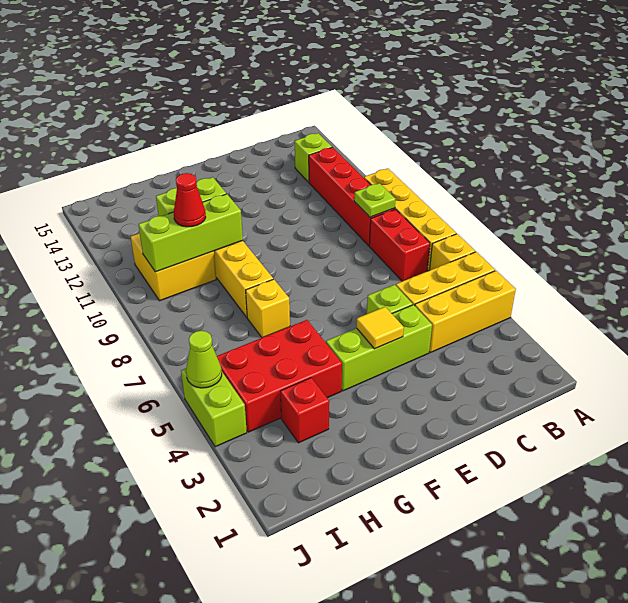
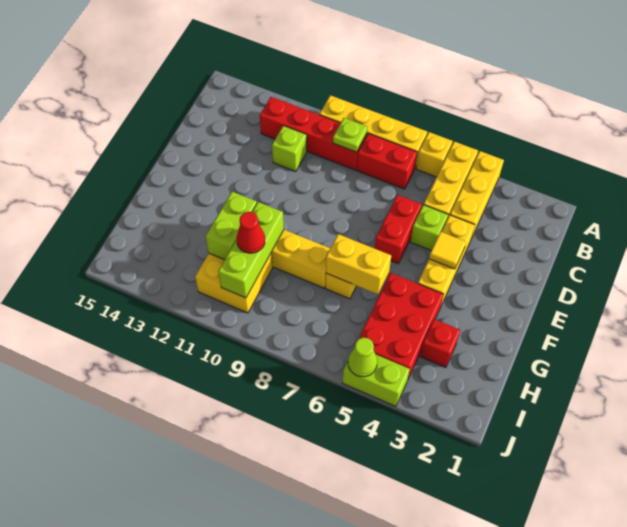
lime 1x1 brick [295,133,332,182] -> lime 1x1 brick moved to [272,126,307,172]
lime 1x3 brick [326,305,432,391] -> yellow 1x3 brick [418,215,475,305]
none -> red 1x2 brick [375,195,422,264]
none -> yellow 1x2 brick [326,234,391,294]

